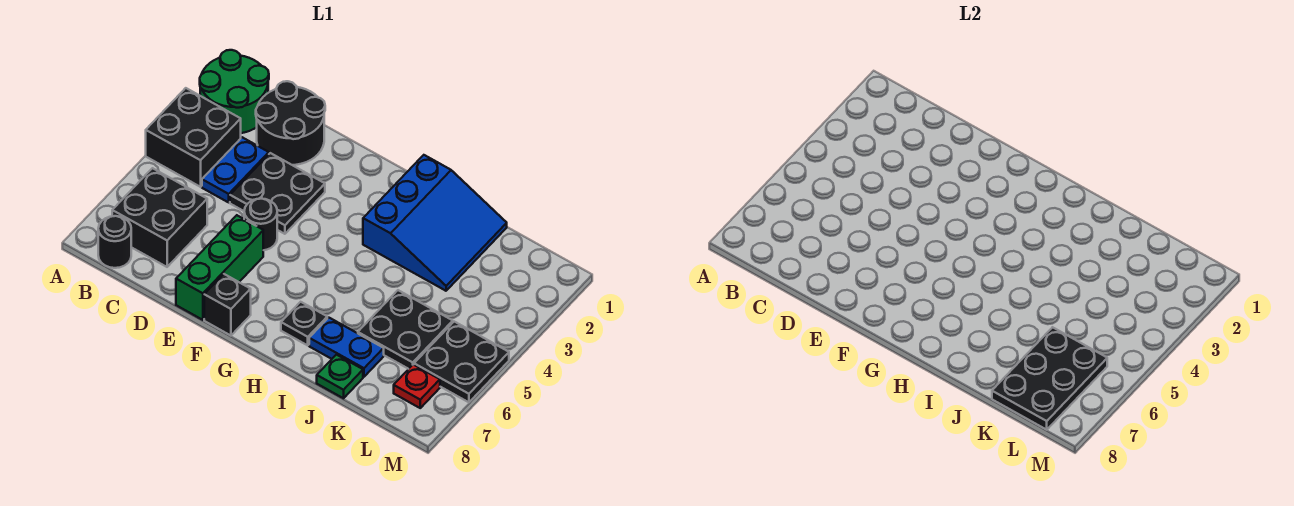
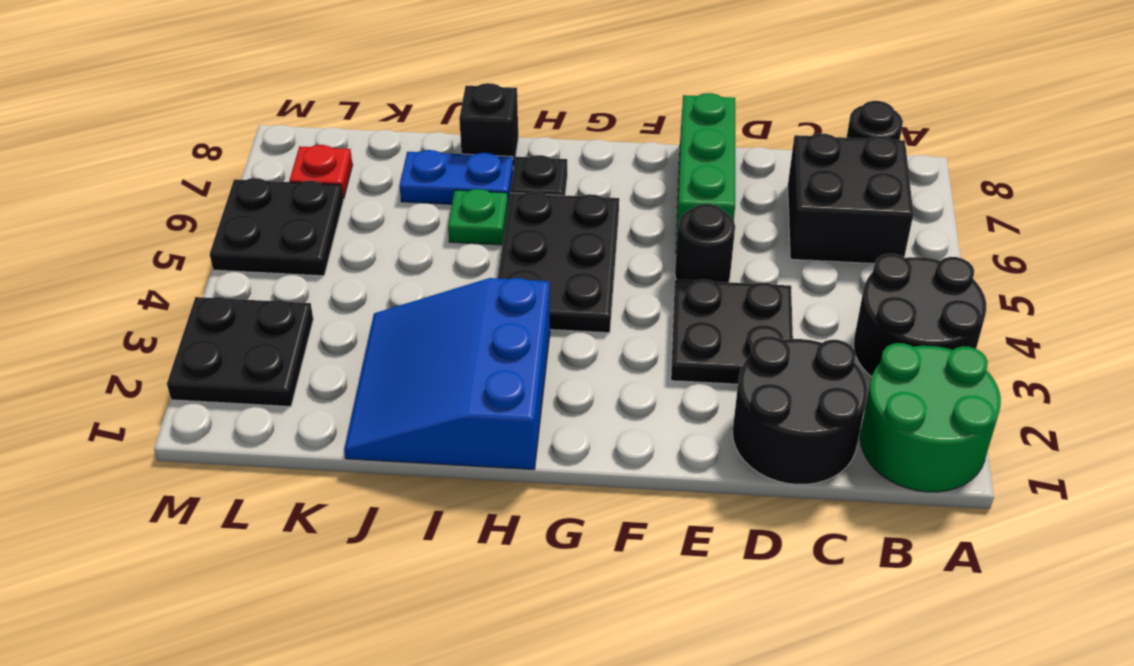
black 2x2 brick [146,88,241,187] -> black 2x2 round brick [854,254,986,377]
blue 1x2 plate [202,137,269,202] -> none
black 1x1 brick [204,274,251,336] -> black 1x1 brick moved to [459,83,518,170]
black 2x2 plate [358,290,453,369] -> black 2x2 plate moved to [167,297,313,407]
green 1x1 plate [317,355,363,398] -> green 1x1 plate moved to [448,189,508,245]
black 2x3 plate [992,327,1107,430] -> black 2x3 plate moved to [498,192,619,333]

